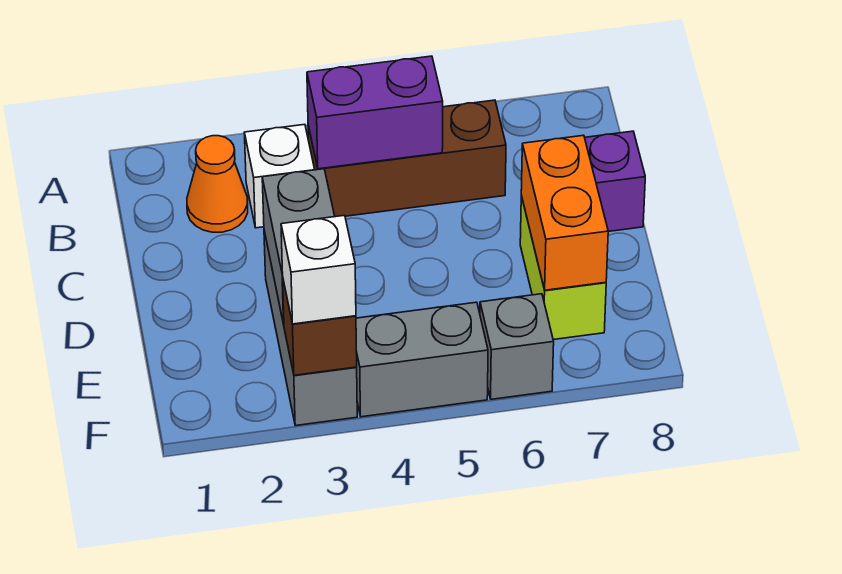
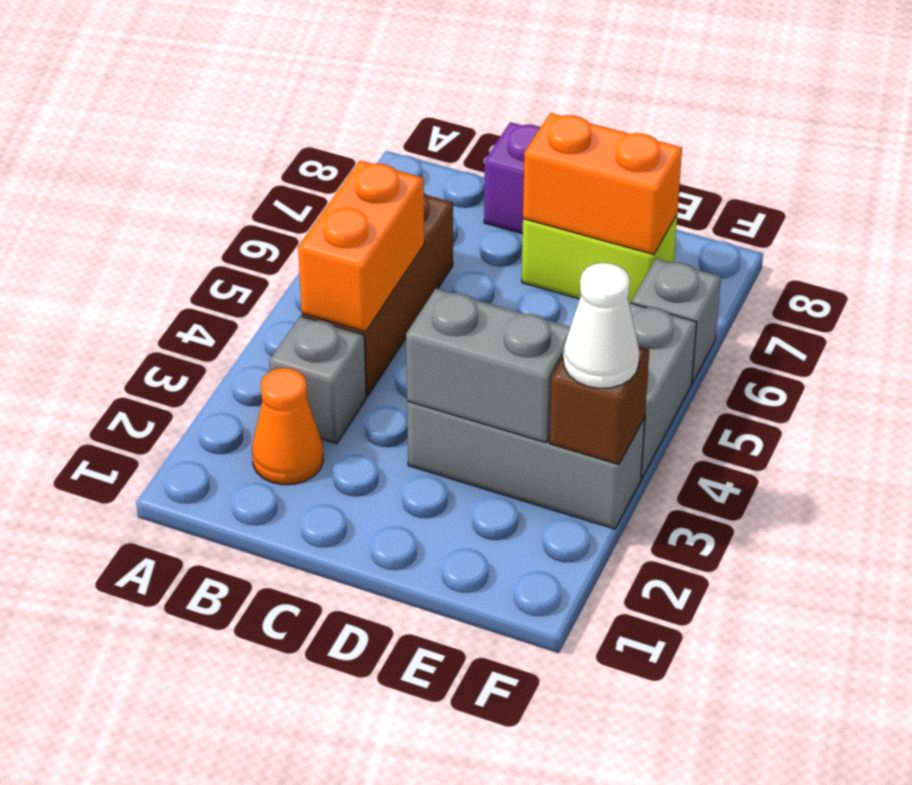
white 1x1 brick [244,124,315,228] -> grey 1x1 brick [269,316,366,444]
purple 1x2 brick [307,56,443,169] -> orange 1x2 brick [298,161,424,332]
white 1x1 brick [281,215,356,324] -> white 1x1 cone [563,263,639,388]

